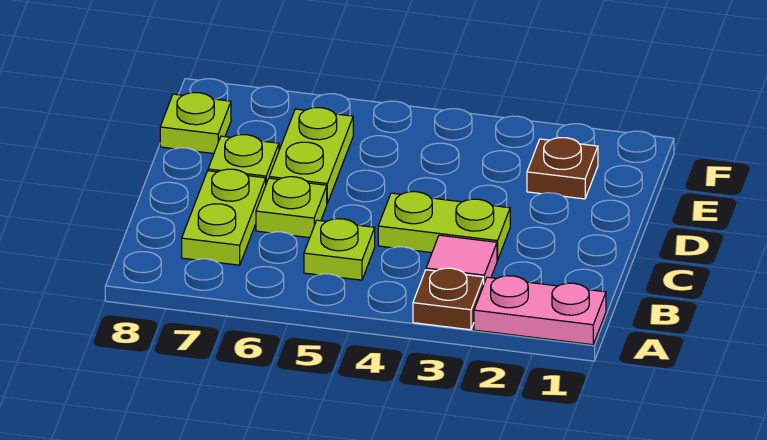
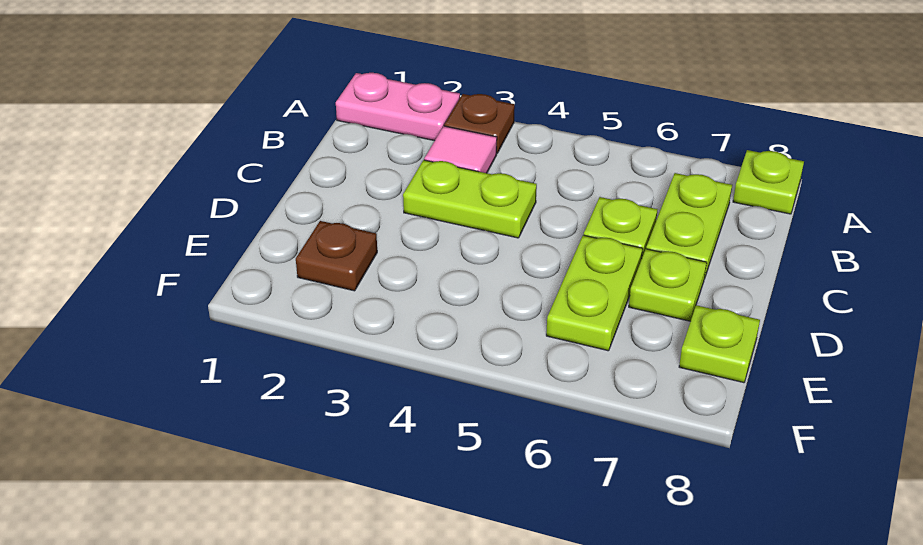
lime 1x1 plate [304,219,375,280] -> lime 1x1 plate moved to [733,150,804,214]

